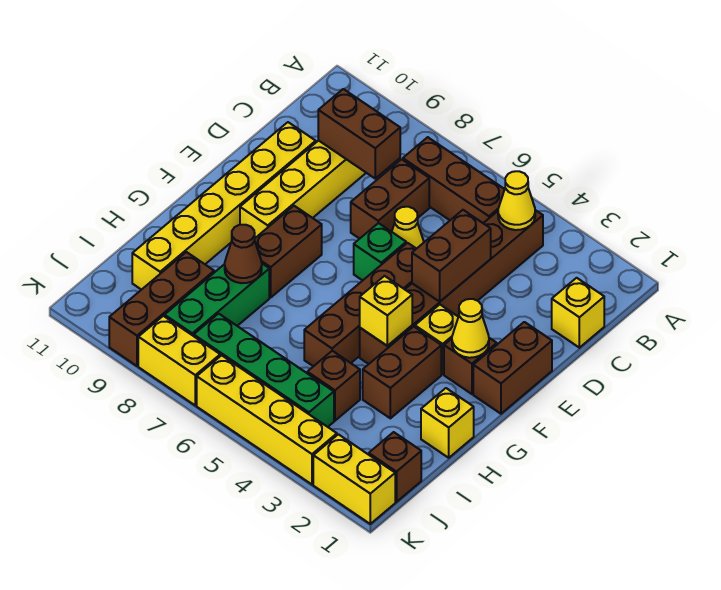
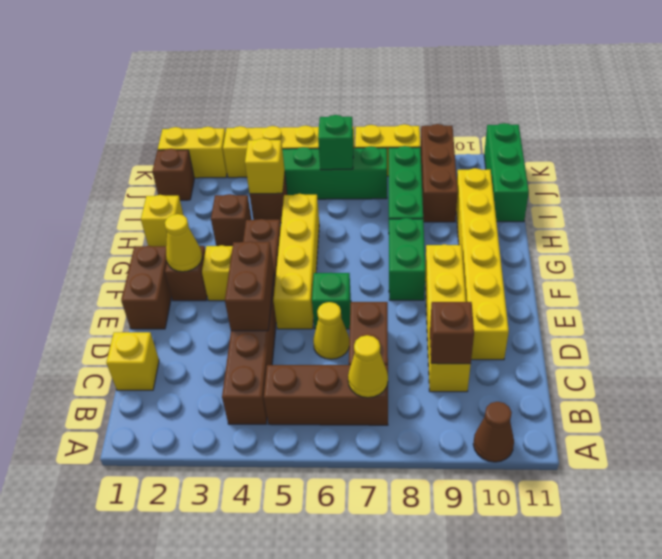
yellow 1x1 cone [498,171,535,230] -> yellow 1x1 cone moved to [348,335,388,398]
brown 1x2 brick [318,89,400,178] -> brown 1x1 brick [430,302,474,364]
brown 1x4 brick [304,243,416,366] -> yellow 1x4 brick [273,194,319,329]
brown 1x2 brick [255,206,322,297] -> green 1x2 brick [389,218,425,300]
brown 1x2 brick [363,326,441,418] -> brown 1x1 brick [211,194,251,246]
yellow 1x1 brick [360,276,412,346] -> yellow 1x1 brick moved to [245,138,285,194]
brown 1x1 cone [225,225,262,283] -> brown 1x1 cone moved to [473,402,514,462]
none -> green 1x3 brick [484,123,529,222]
none -> green 1x1 brick [318,115,353,170]

